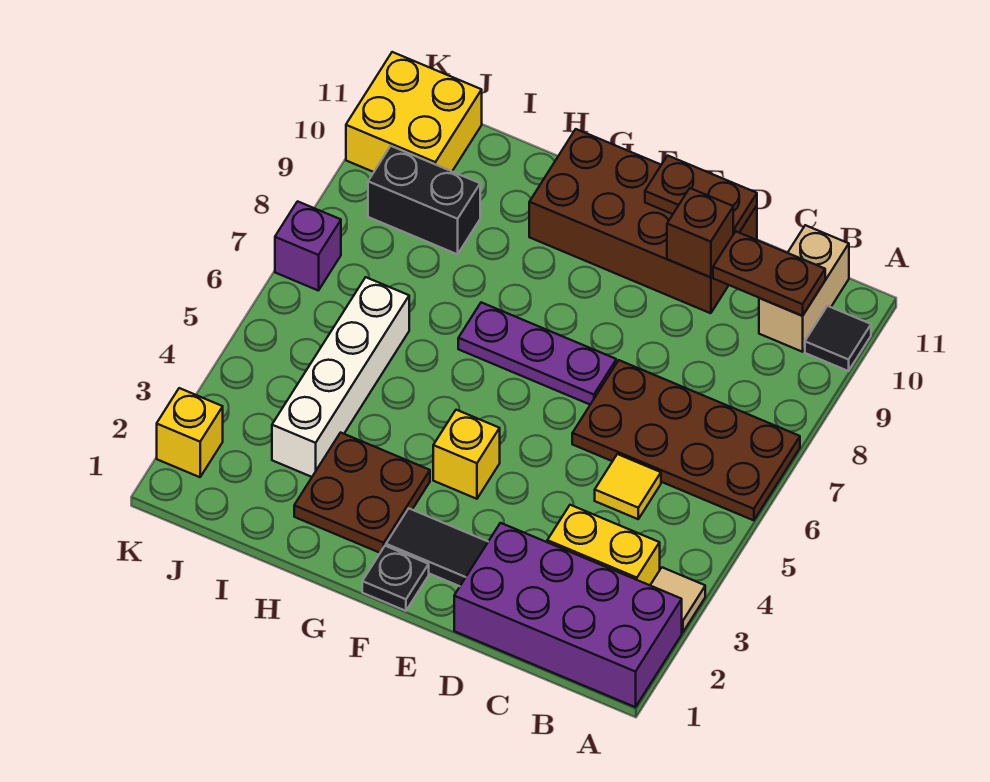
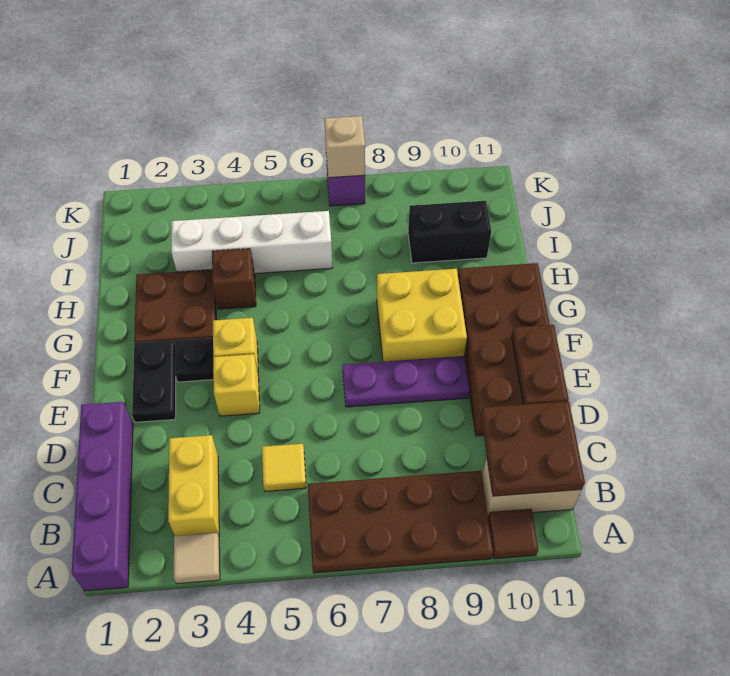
purple 2x4 brick [454,523,682,707] -> purple 1x4 brick [72,402,133,591]
brown 2x4 plate [572,360,800,520] -> brown 2x4 plate turned to [308,471,493,573]
black 1x1 tile [805,306,871,371] -> brown 1x1 tile [488,509,538,559]
brown 1x2 plate [713,232,825,316] -> brown 2x2 plate [481,401,585,496]
brown 1x1 brick [667,188,733,277] -> brown 1x1 brick moved to [212,249,256,309]
black 1x2 tile [386,509,488,586] -> black 1x2 plate [132,340,176,422]
purple 1x3 plate [458,302,616,404] -> purple 1x3 plate turned to [343,356,470,407]
black 1x1 plate [362,546,429,611] -> black 1x1 plate moved to [175,338,214,382]
black 1x2 brick [368,146,480,254] -> black 1x2 brick turned to [408,201,491,263]
yellow 2x2 brick [346,52,482,172] -> yellow 2x2 brick moved to [377,269,467,362]
yellow 1x1 brick [157,388,223,477] -> yellow 1x1 brick moved to [213,354,260,416]
none -> tan 1x1 brick [324,116,365,178]

